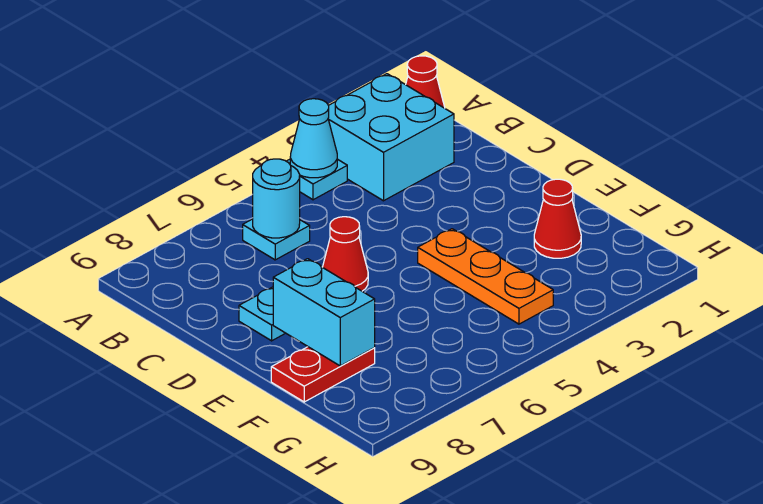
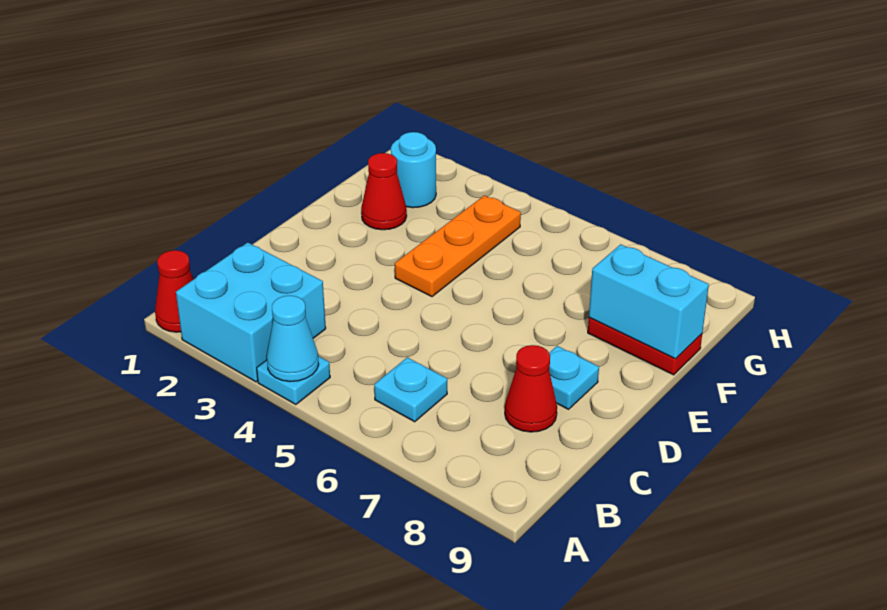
cyan 1x1 round brick [253,159,300,238] -> cyan 1x1 round brick moved to [391,132,436,208]
red 1x1 cone [323,217,368,291] -> red 1x1 cone moved to [505,345,557,432]
cyan 1x2 brick [273,259,375,366] -> cyan 1x2 brick turned to [589,244,709,359]

